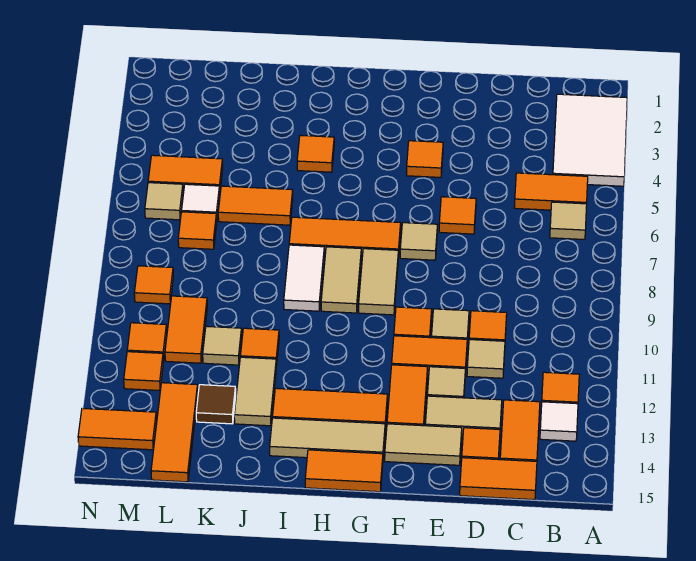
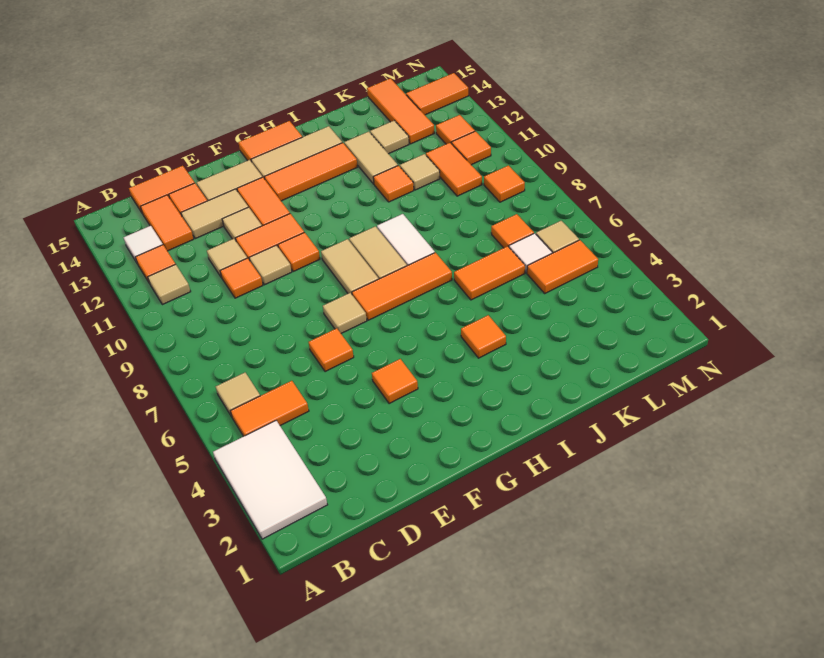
none -> tan 1x1 tile [148,264,191,305]
brown 1x1 tile [196,385,236,424] -> tan 1x1 tile [370,121,409,154]

